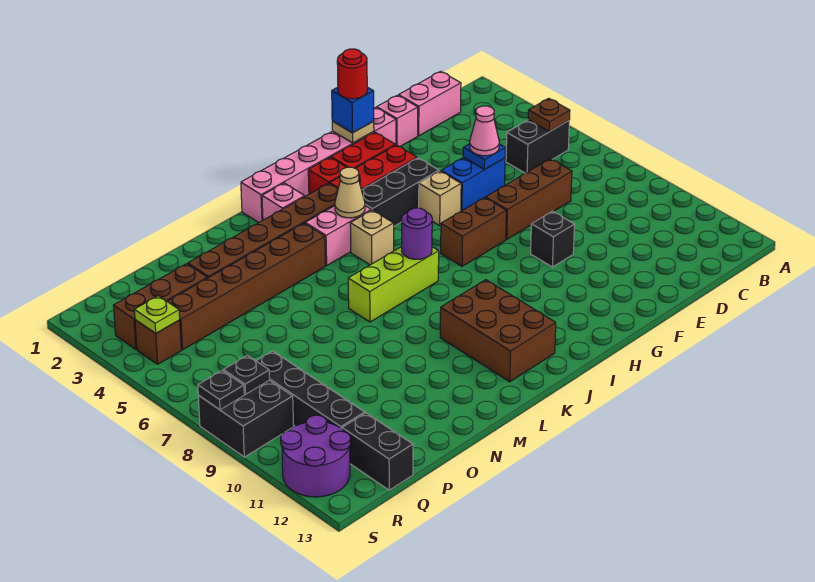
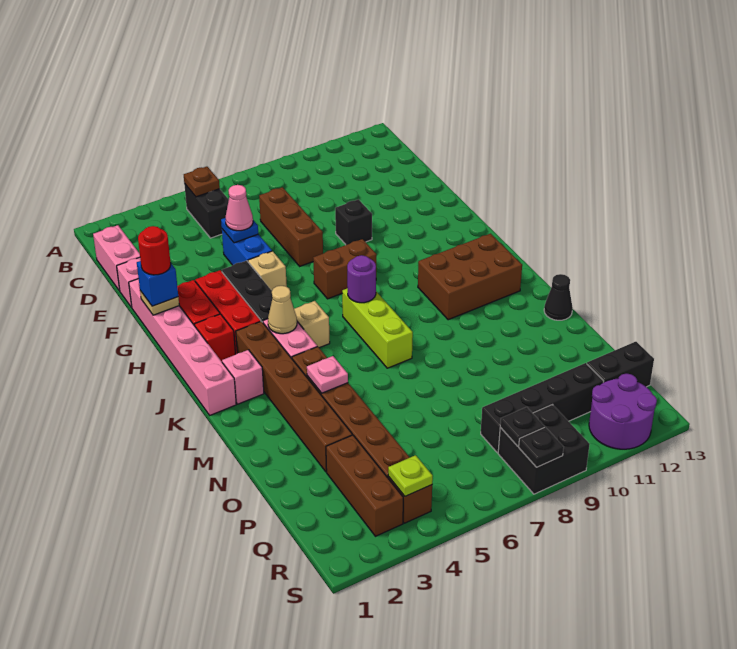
brown 1x2 brick [441,198,506,266] -> brown 1x2 brick turned to [313,239,376,299]
none -> pink 1x1 plate [307,356,348,393]
none -> black 1x1 cone [544,274,573,320]

